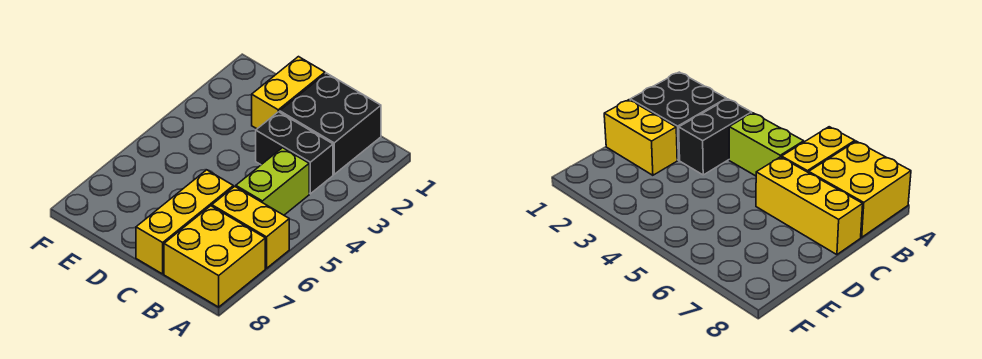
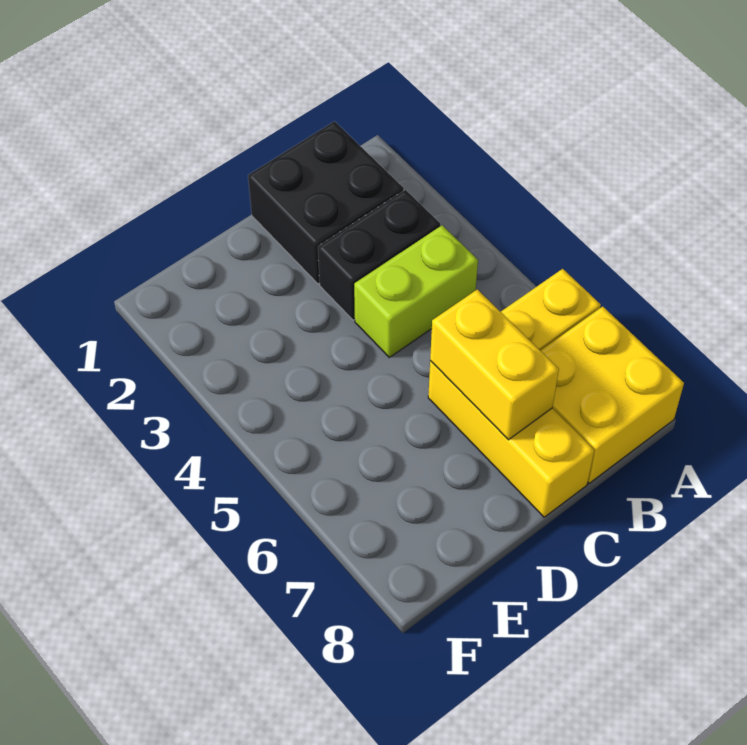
lime 1x2 brick [236,148,309,215] -> lime 1x2 brick turned to [354,225,478,357]
yellow 1x2 brick [252,57,325,129] -> yellow 1x2 brick moved to [430,289,559,440]

